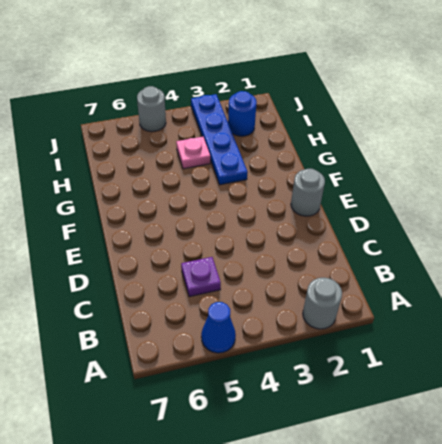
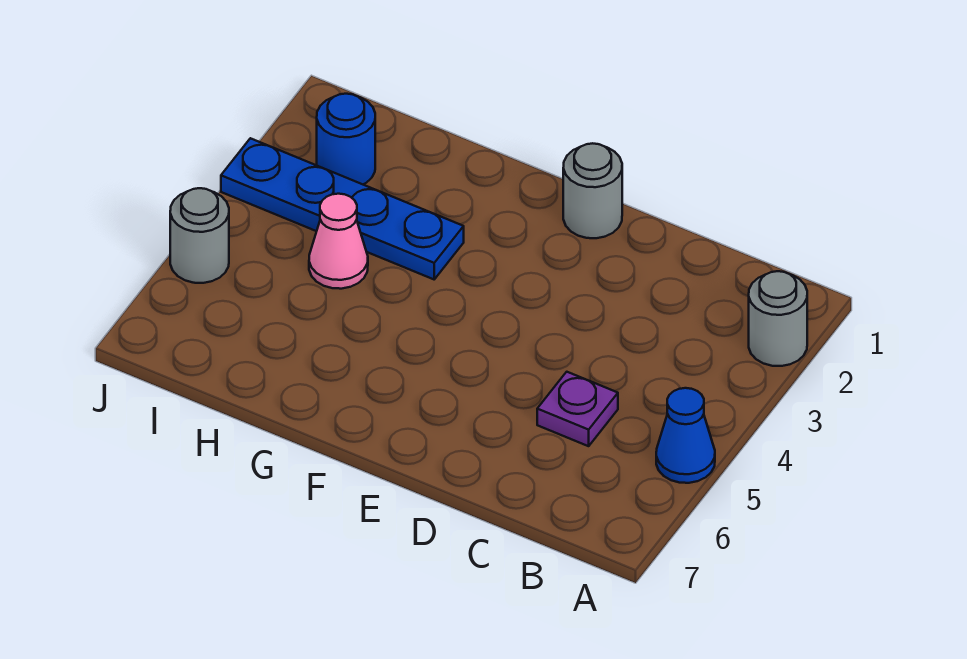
pink 1x1 plate [176,137,210,169] -> pink 1x1 cone [309,194,368,289]

